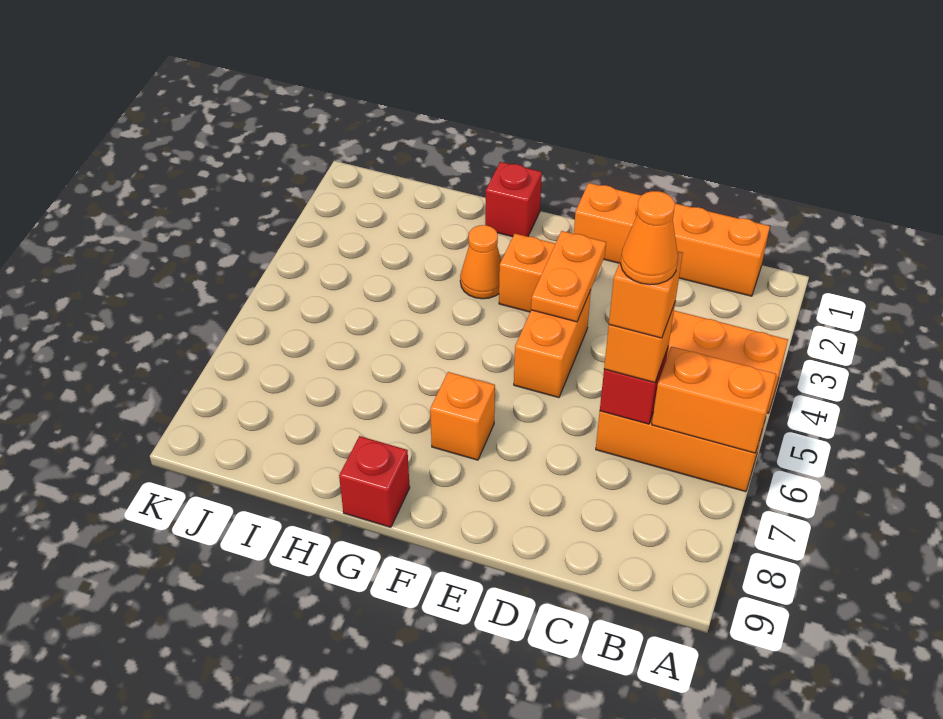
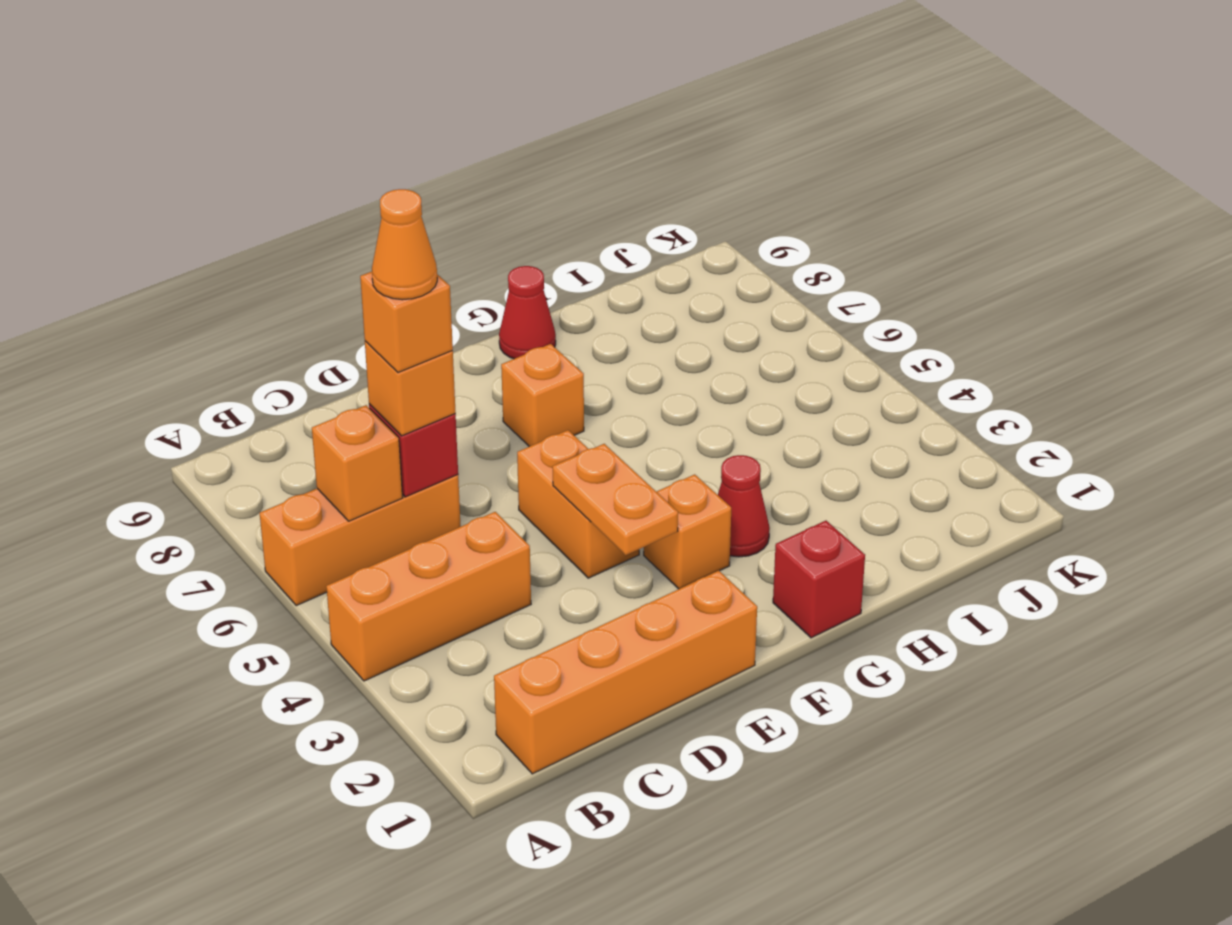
orange 1x2 brick [652,346,776,453] -> orange 1x1 brick [312,405,403,521]
orange 1x1 cone [460,225,501,299] -> red 1x1 cone [718,455,770,557]
red 1x1 brick [339,436,410,527] -> red 1x1 cone [499,266,556,359]

